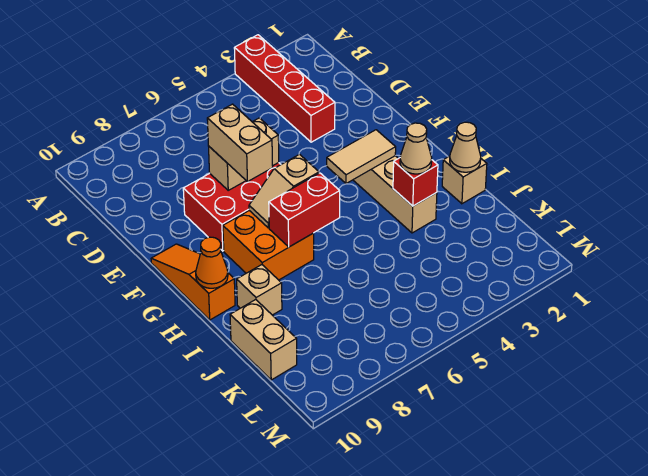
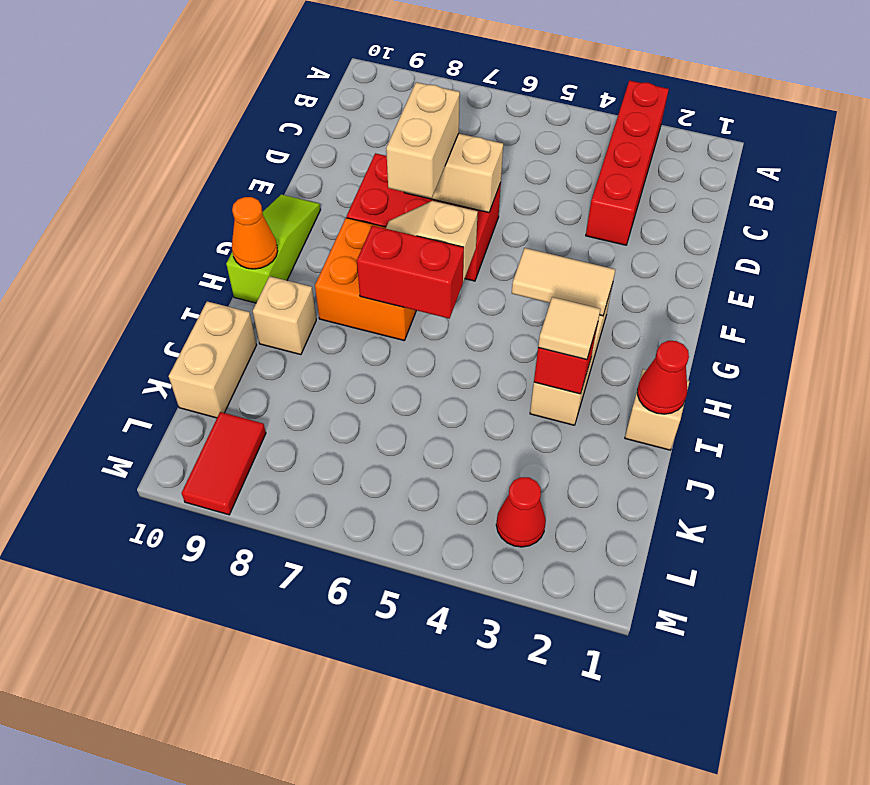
orange 1x3 slope [151,244,235,320] -> lime 1x3 slope [226,195,321,303]
tan 1x1 cone [450,122,481,172] -> red 1x1 cone [637,341,689,414]
tan 1x1 cone [400,123,432,174] -> tan 1x1 tile [538,297,600,360]
none -> red 1x1 cone [496,477,546,547]
none -> red 1x2 tile [182,412,266,515]

